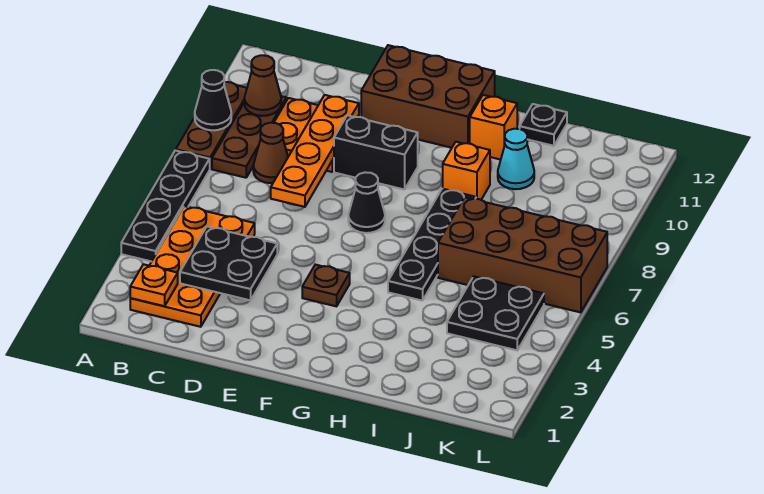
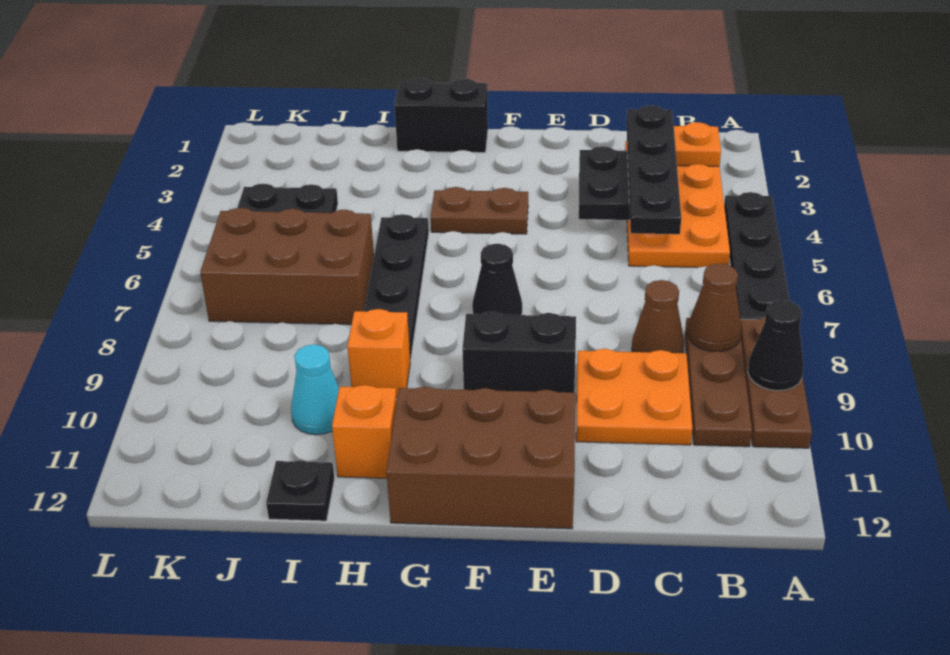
brown 1x1 cone [244,55,281,116] -> brown 1x1 cone moved to [688,263,741,352]
none -> black 1x4 plate [627,105,681,234]
orange 1x4 plate [271,95,359,207] -> none
brown 1x1 plate [302,265,350,306] -> brown 1x2 plate [431,187,528,234]
none -> black 1x2 brick [394,78,488,153]
brown 2x4 brick [438,197,607,312] -> brown 2x3 brick [200,208,374,325]

